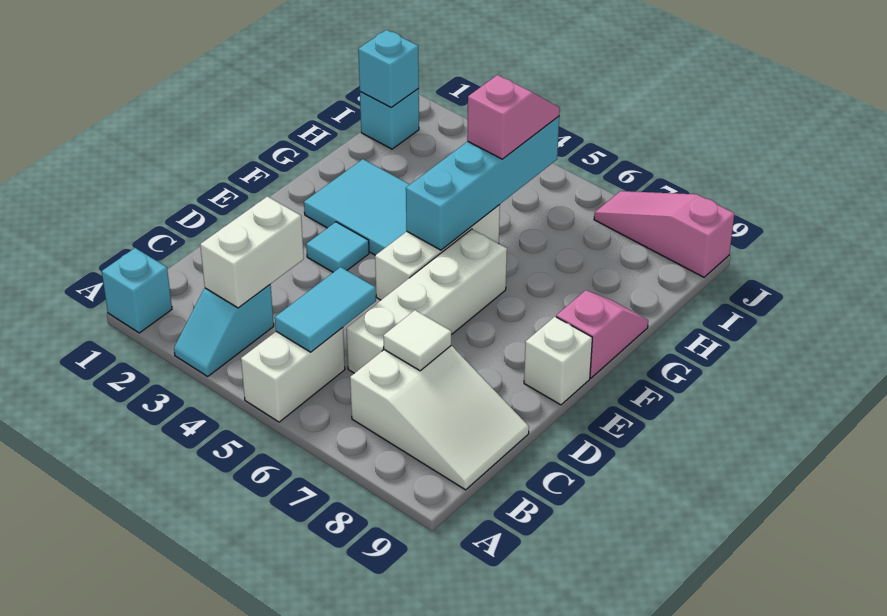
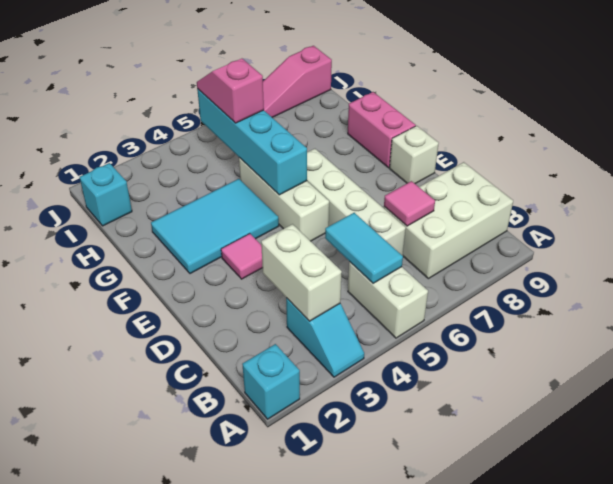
white 2x3 slope [350,346,529,490] -> white 2x3 brick [384,162,513,279]
white 1x1 tile [383,310,451,371] -> pink 1x1 tile [384,181,435,226]
cyan 1x1 tile [306,222,369,272] -> pink 1x1 tile [221,234,263,279]
pink 1x2 slope [556,290,648,378] -> pink 1x2 brick [348,92,416,168]
cyan 1x1 brick [358,30,419,108] -> none

